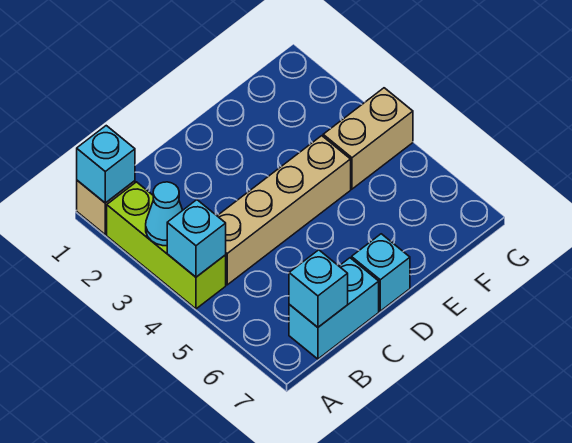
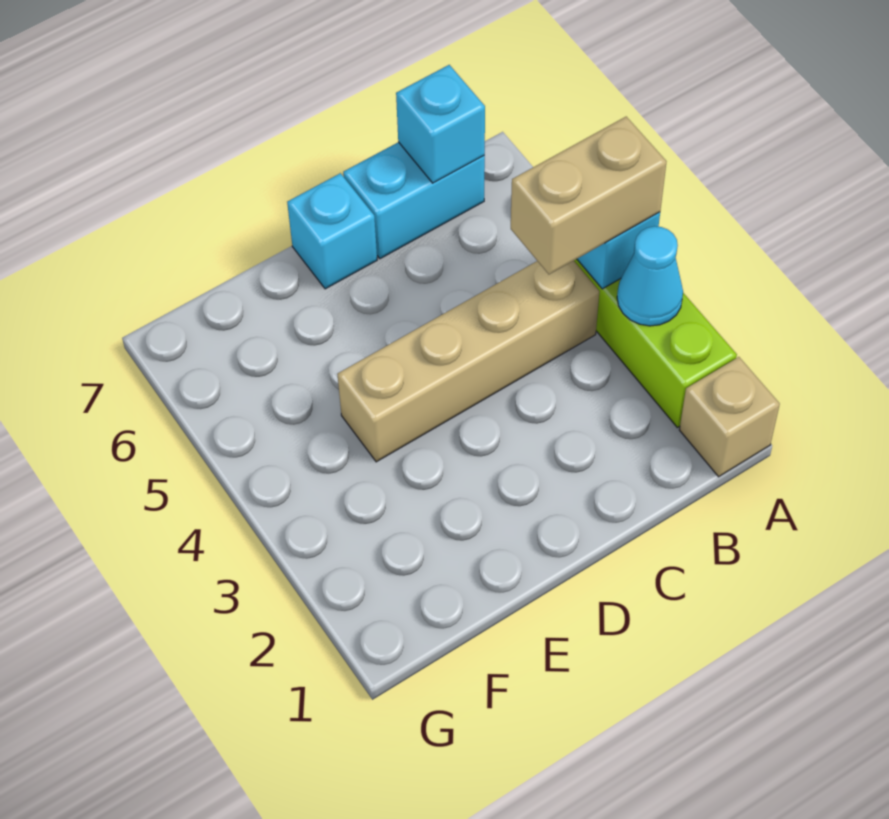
cyan 1x1 brick [77,126,135,203] -> none
tan 1x2 brick [323,88,413,189] -> tan 1x2 brick moved to [511,117,666,274]

